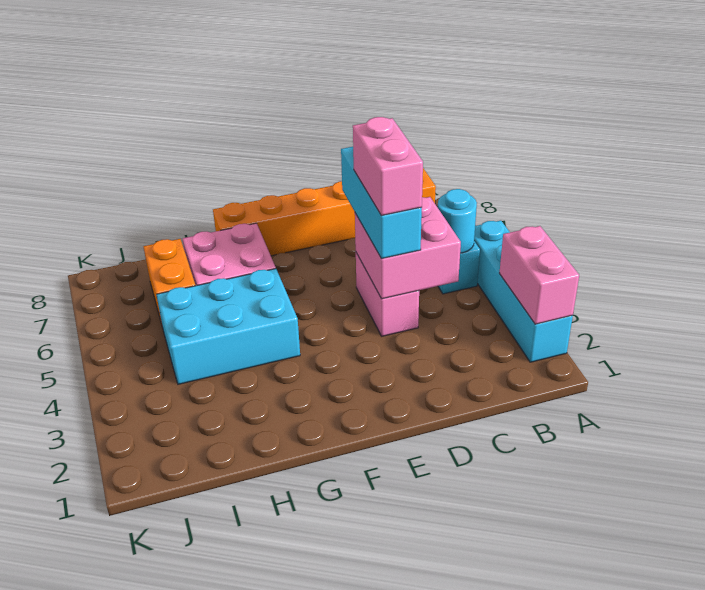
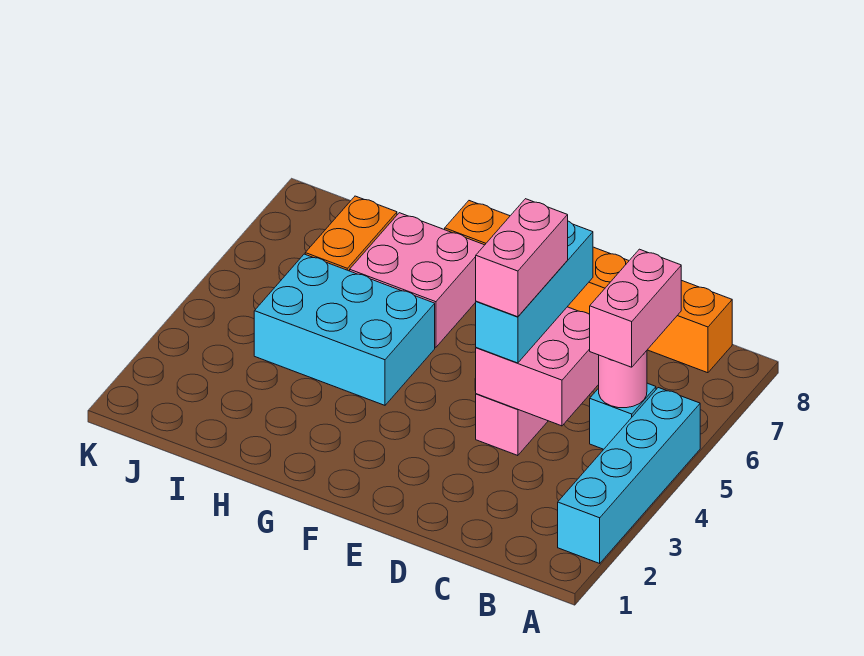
pink 1x2 brick [499,226,579,324] -> pink 1x2 brick moved to [590,249,681,367]
cyan 1x1 round brick [438,189,477,253] -> pink 1x1 round brick [599,351,647,408]

